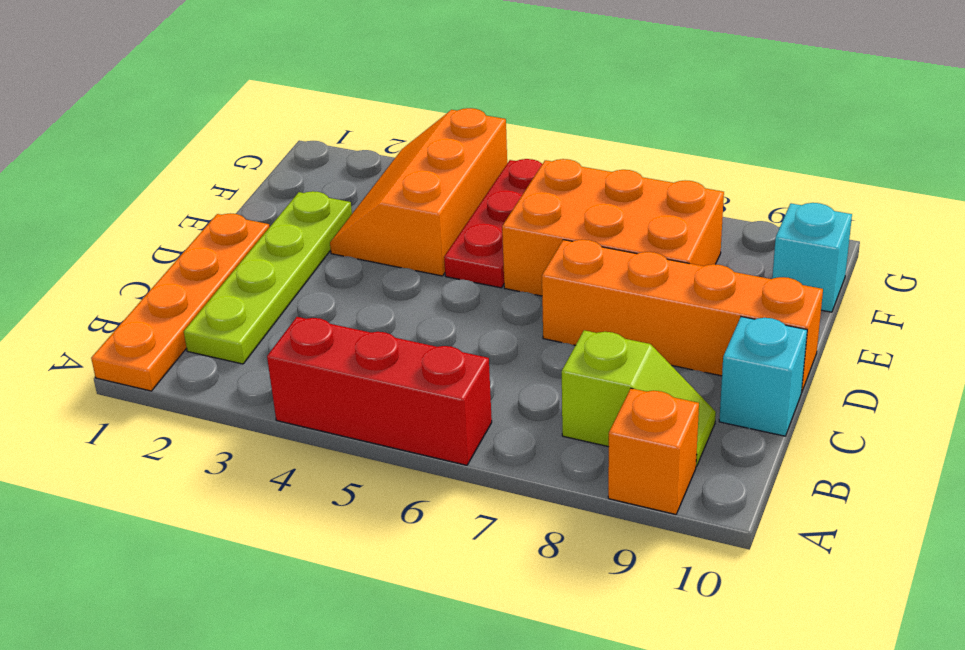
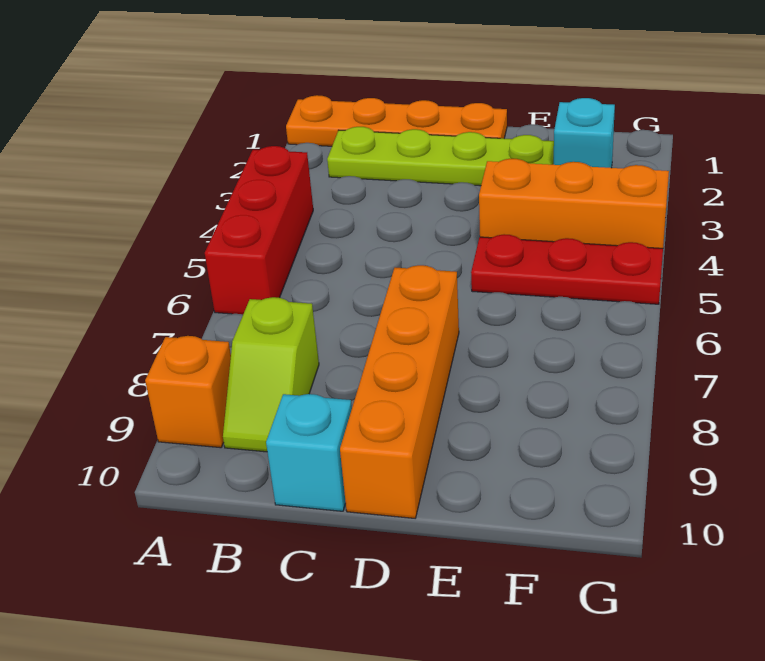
orange 2x3 brick [502,159,724,296] -> none
cyan 1x1 brick [772,203,852,312] -> cyan 1x1 brick moved to [554,98,615,168]

